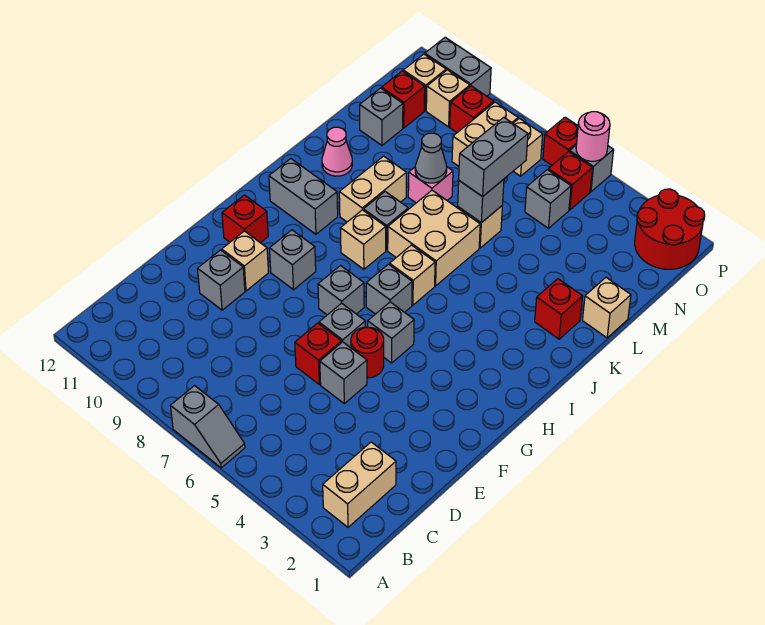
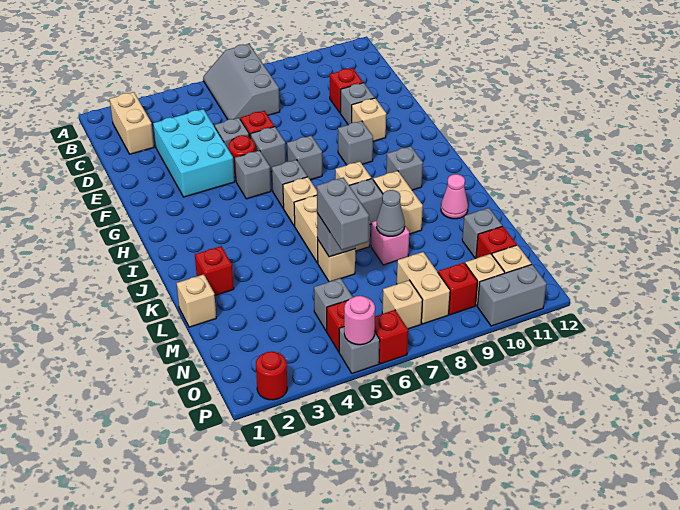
grey 1x2 slope [171,386,245,468] -> grey 2x3 slope [203,44,280,119]
none -> cyan 2x3 brick [153,109,235,197]
red 1x1 brick [222,195,268,243] -> red 1x1 brick moved to [330,68,363,113]
grey 1x2 brick [269,159,338,234] -> grey 1x1 brick [386,146,423,190]
red 2x2 round brick [635,189,705,269] -> red 1x1 round brick [256,351,287,400]

